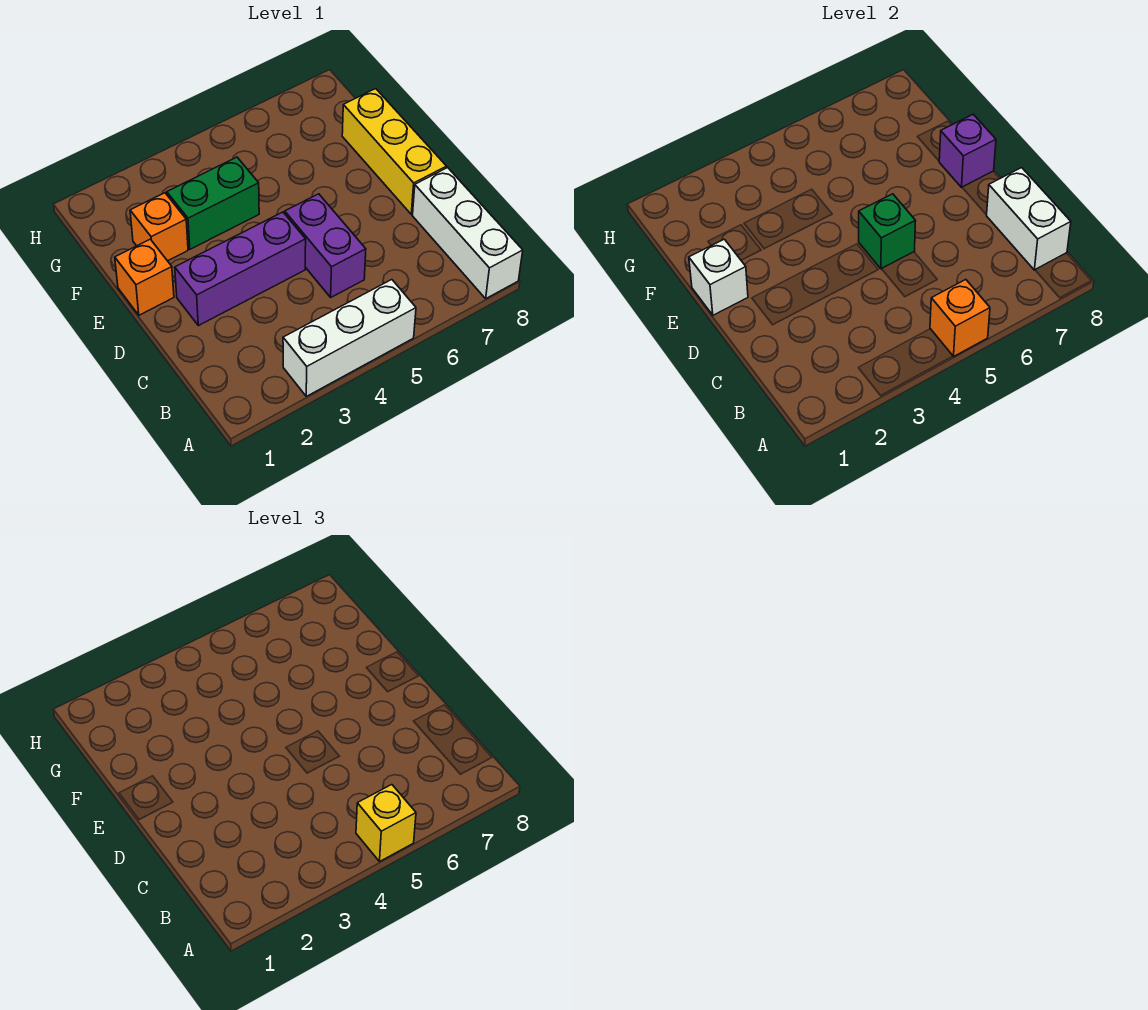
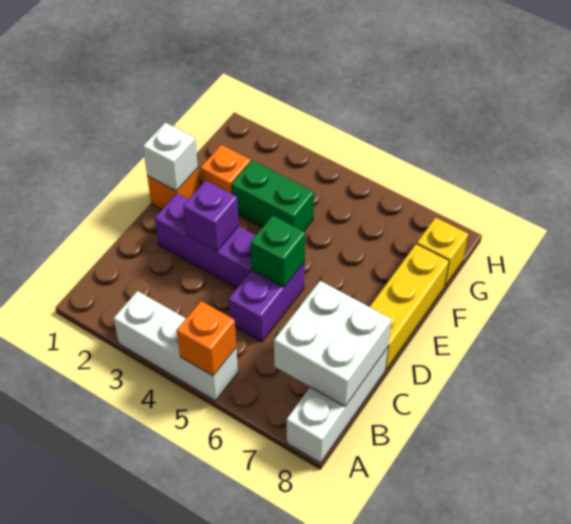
yellow 1x1 brick [356,785,416,861] -> yellow 1x1 brick moved to [417,218,468,285]
white 1x2 brick [987,168,1071,270] -> white 2x2 brick [274,281,392,406]
purple 1x1 brick [939,115,996,187] -> purple 1x1 brick moved to [183,181,239,251]

